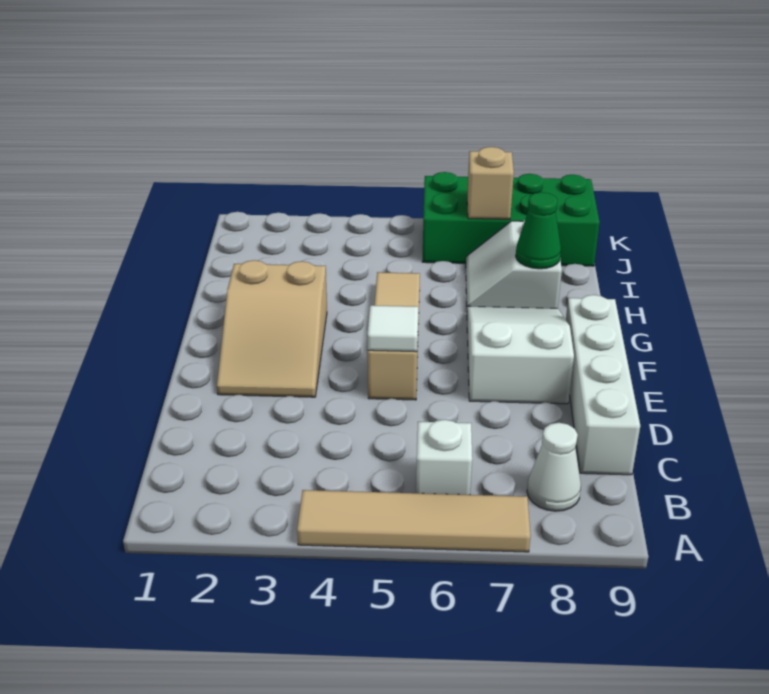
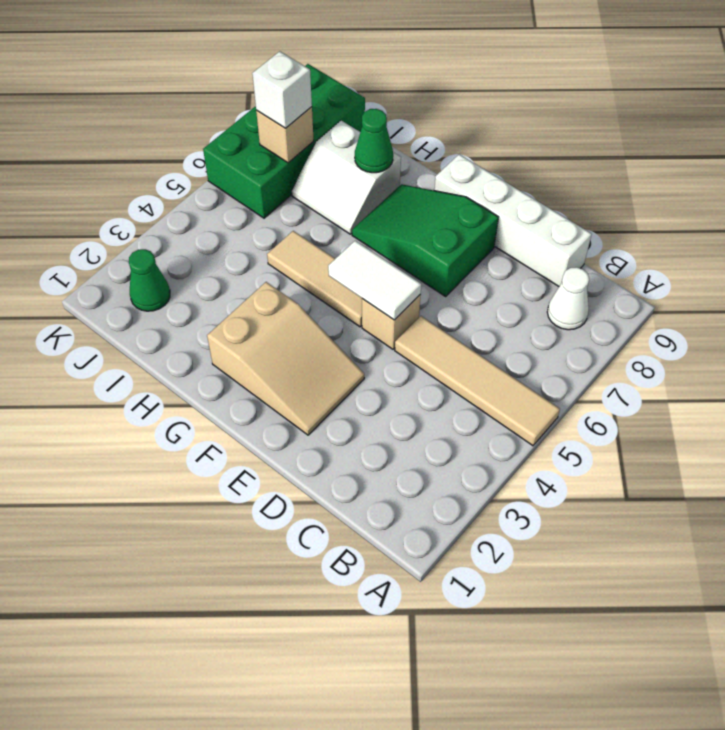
tan 1x4 tile [297,490,531,552] -> tan 1x4 tile turned to [395,316,560,446]
white 1x1 brick [416,420,472,495] -> white 1x1 brick moved to [252,51,312,128]
white 1x1 tile [368,305,418,352] -> white 1x2 tile [328,241,421,320]
white 2x3 slope [467,306,574,404] -> green 2x3 slope [352,184,498,296]
none -> green 1x1 cone [129,249,170,311]

